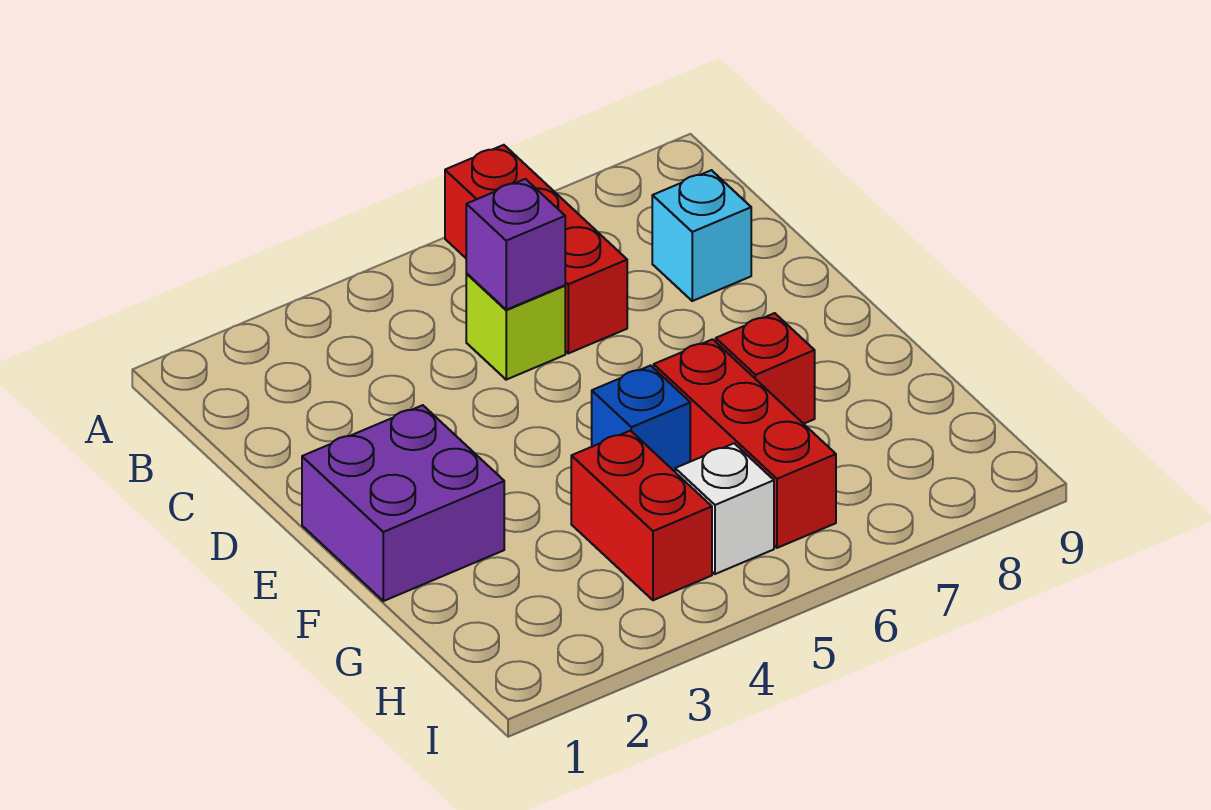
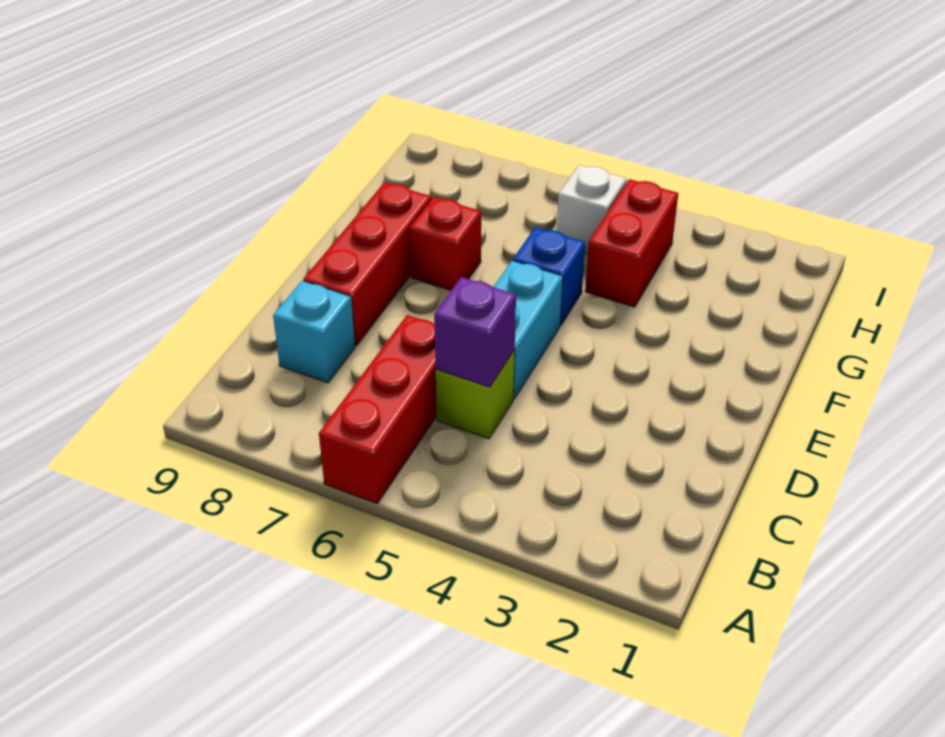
none -> cyan 1x2 brick [494,261,563,399]
purple 2x2 brick [302,405,504,601] -> none
red 1x3 brick [654,339,836,548] -> red 1x3 brick moved to [303,182,431,346]

